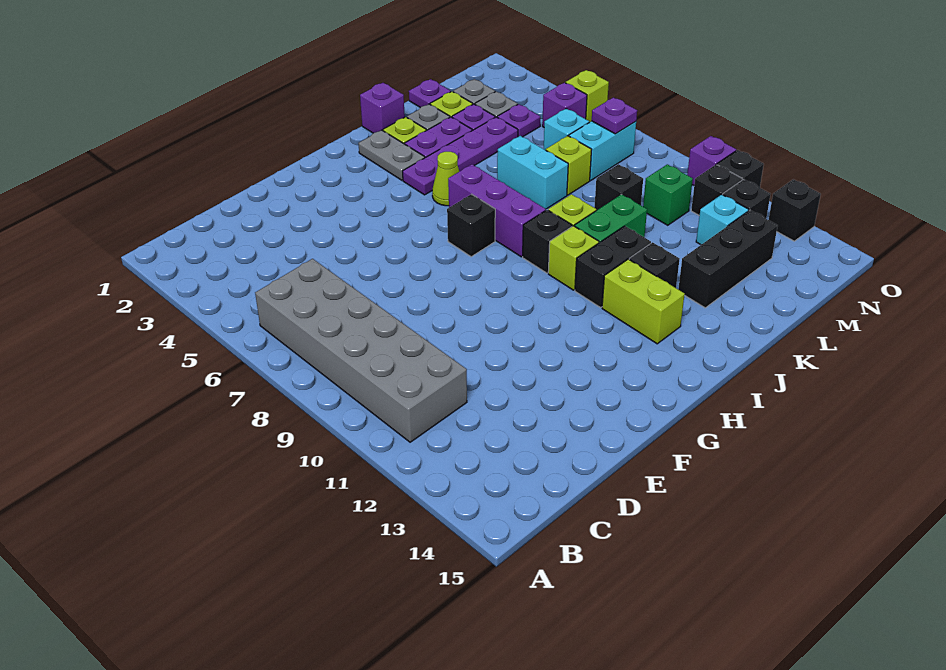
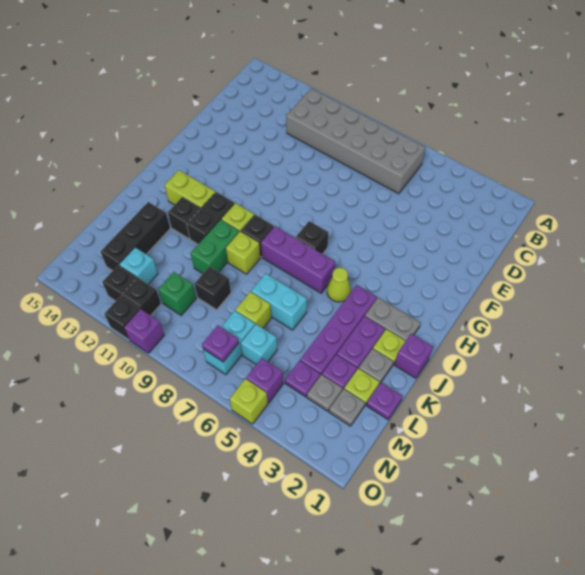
black 1x1 brick [769,179,821,241] -> none

